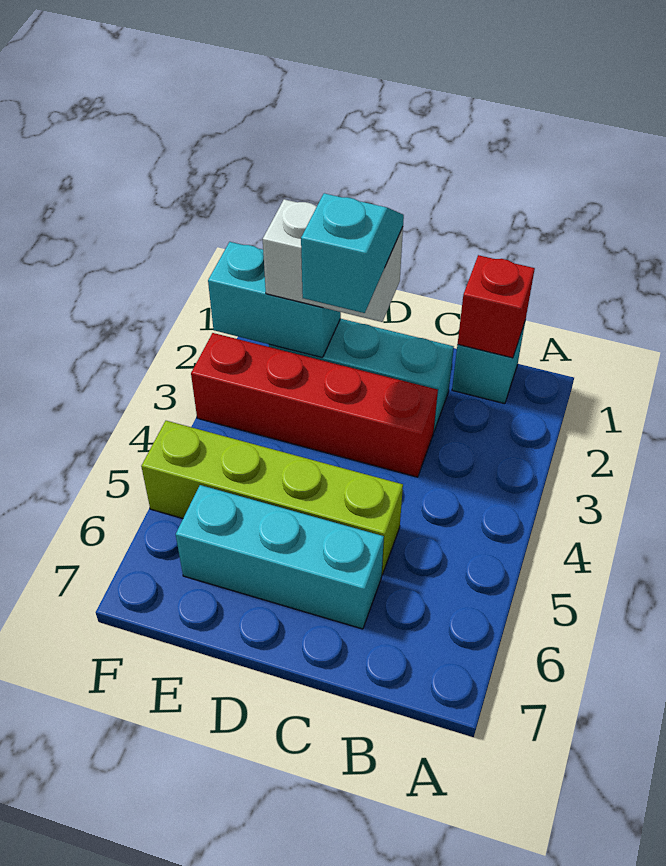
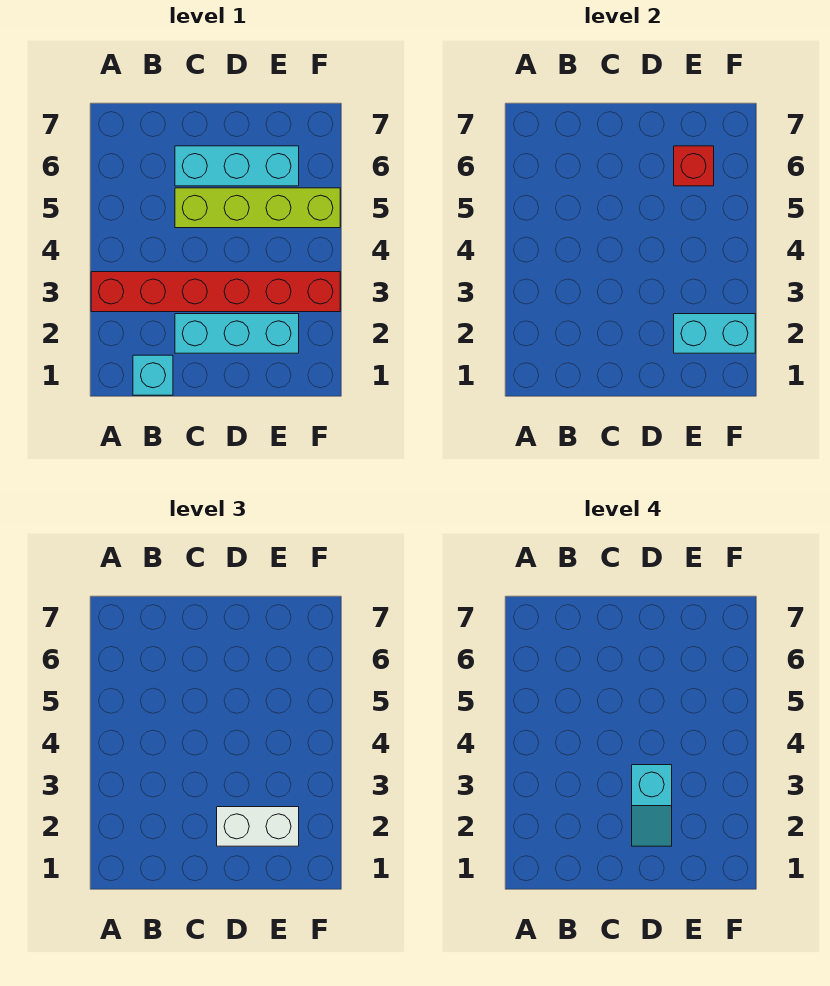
red 1x1 brick [458,255,535,358] -> red 1x1 brick moved to [674,146,714,186]
red 1x4 brick [191,333,438,477] -> red 1x6 brick [91,272,340,312]

